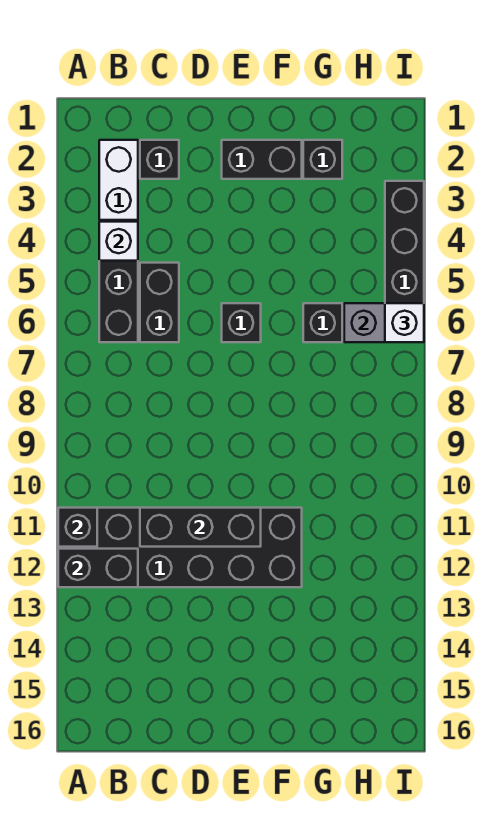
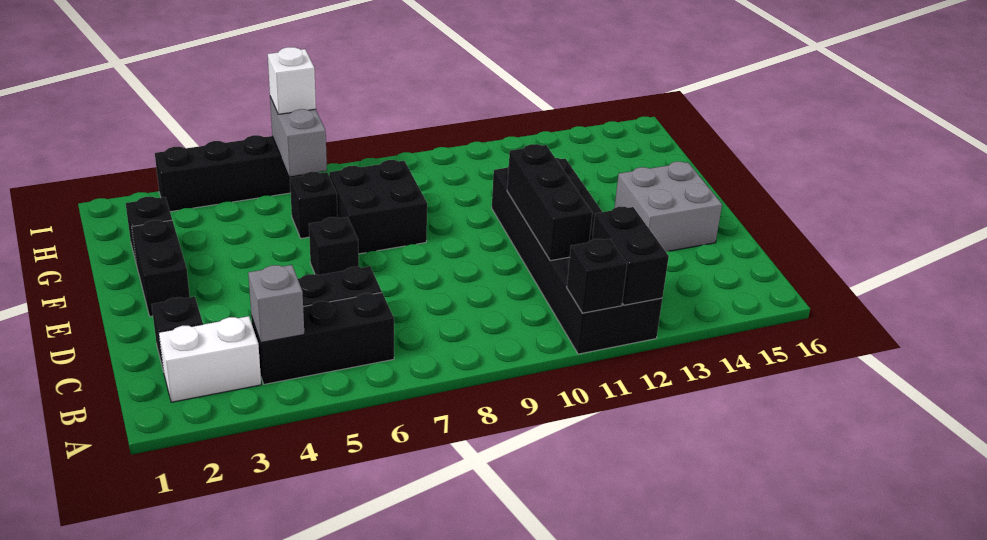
white 1x1 brick [99,222,138,261] -> grey 1x1 brick [248,265,304,343]
none -> grey 2x2 brick [615,162,722,251]
none -> black 2x2 brick [329,160,427,254]

